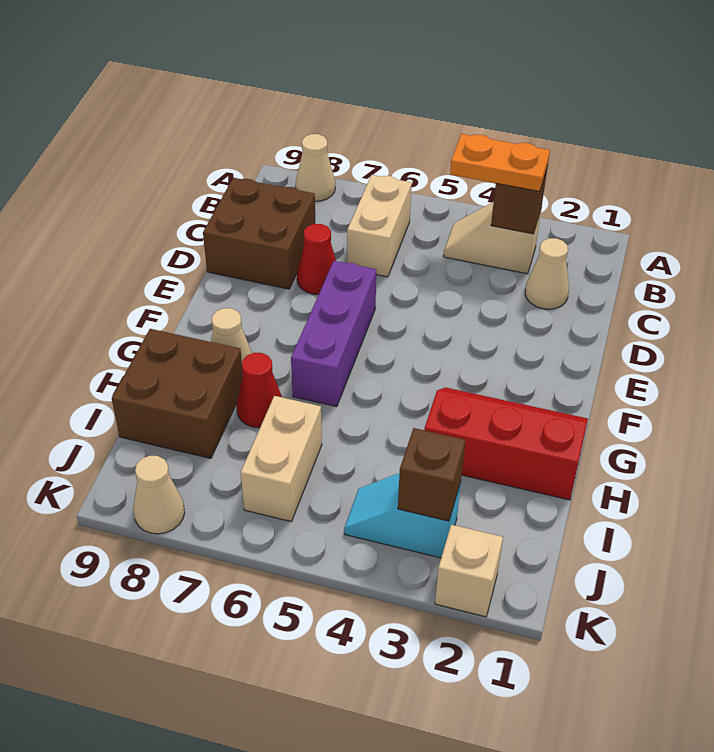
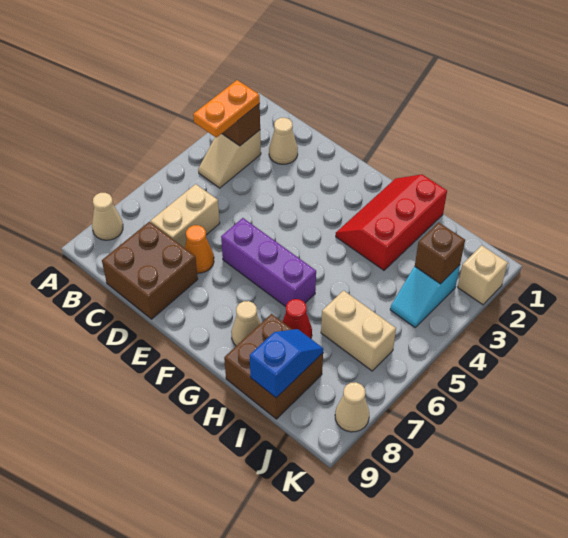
tan 1x2 brick [347,175,412,277] -> tan 1x2 brick turned to [151,184,220,248]
red 1x1 cone [297,224,336,295] -> orange 1x1 cone [185,225,214,273]
none -> blue 1x2 slope [250,329,323,398]

